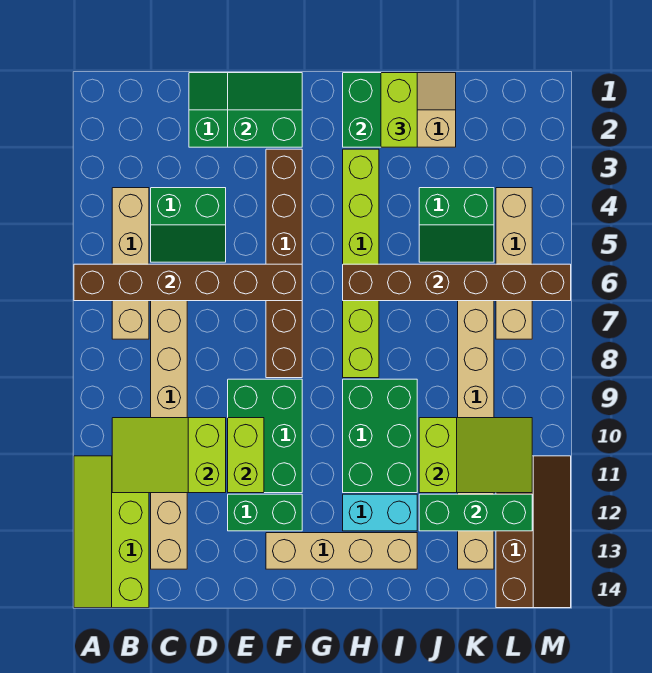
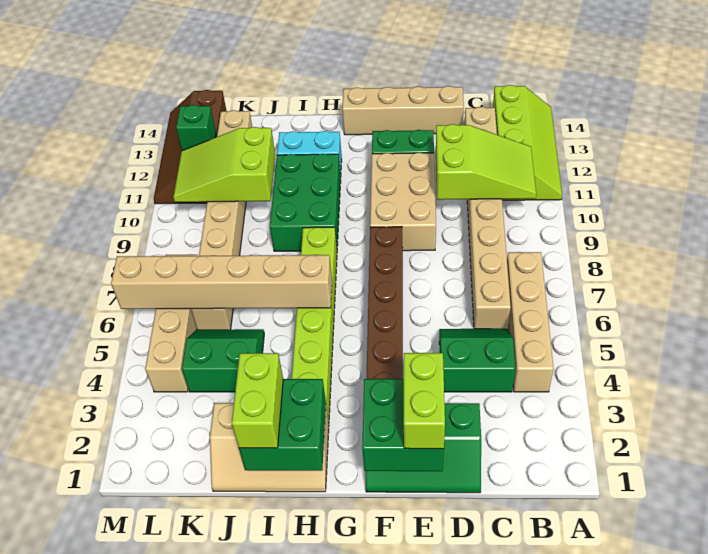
brown 1x6 brick [74,264,302,301] -> none
green 2x2 slope [228,73,302,147] -> green 2x2 brick [362,379,444,471]
green 2x3 brick [228,379,302,493] -> tan 2x3 brick [370,153,436,251]
lime 1x2 brick [228,418,264,493] -> lime 1x2 brick moved to [404,353,445,449]
tan 1x4 brick [266,533,417,569] -> tan 1x4 brick moved to [342,86,464,135]
brown 1x6 brick [343,264,571,301] -> tan 1x6 brick [111,255,332,309]
green 1x3 brick [419,494,532,531] -> green 1x1 brick [176,105,216,151]

